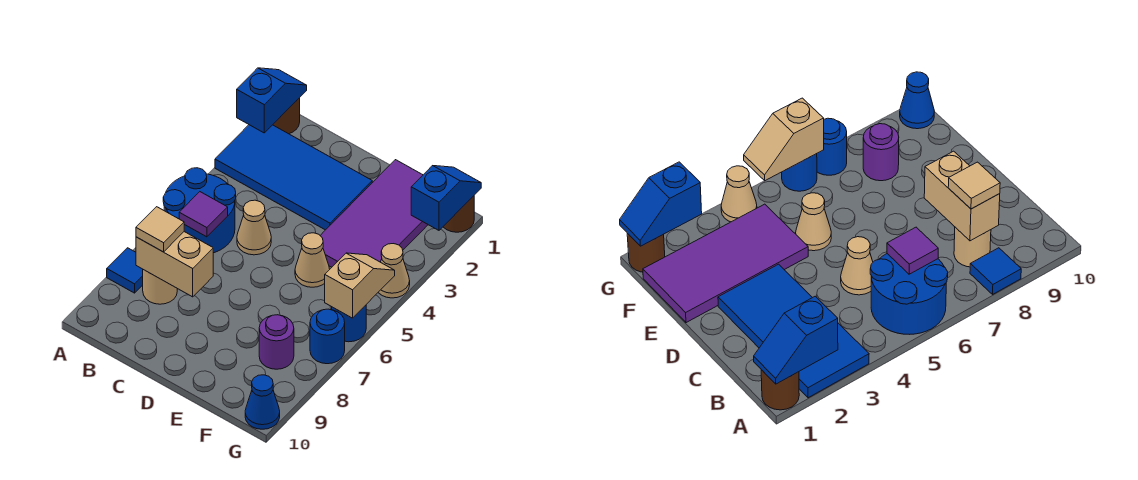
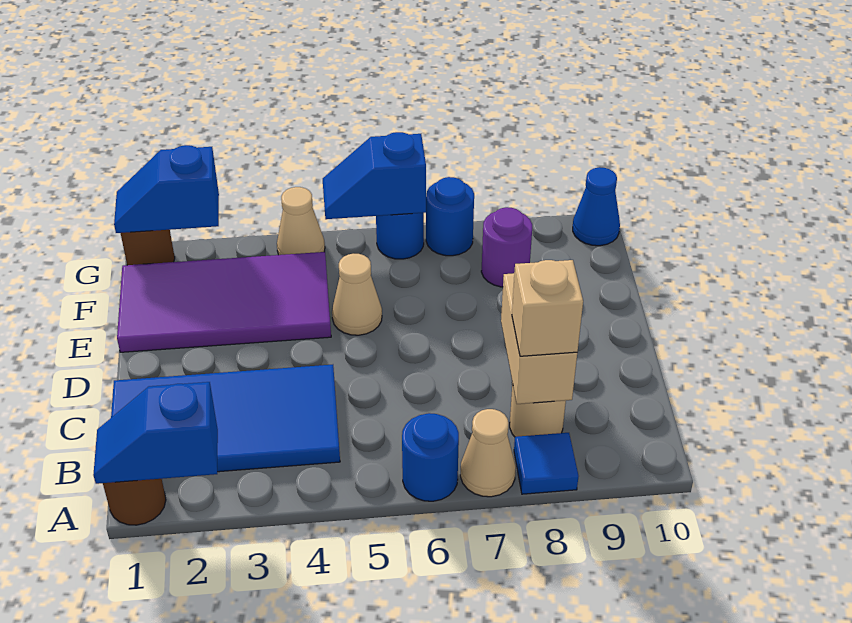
blue 2x4 tile [215,125,372,230] -> blue 2x4 tile turned to [111,365,340,472]
blue 2x2 round brick [163,168,236,253] -> blue 1x1 round brick [402,413,459,501]
purple 1x1 tile [179,192,228,237] -> none
tan 1x1 tile [136,207,184,252] -> tan 1x1 brick [512,260,583,356]
tan 1x1 cone [237,200,271,255] -> tan 1x1 cone moved to [460,409,516,497]
tan 1x2 slope [325,253,395,318] -> blue 1x2 slope [323,132,426,219]

